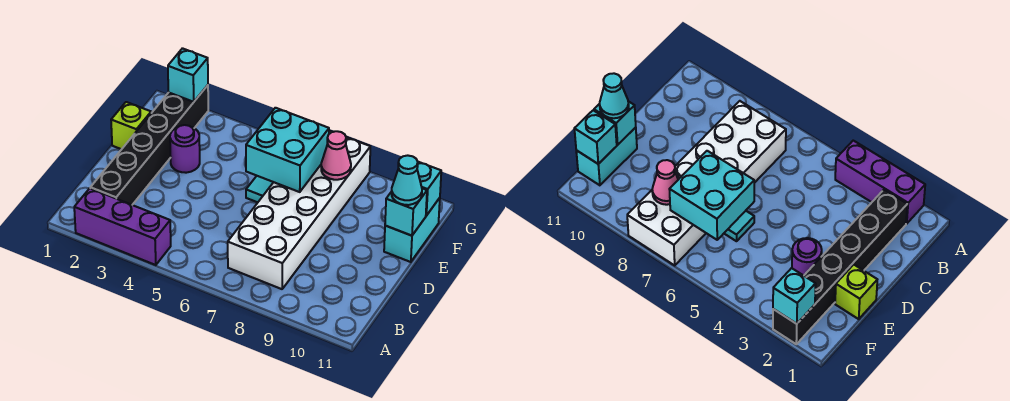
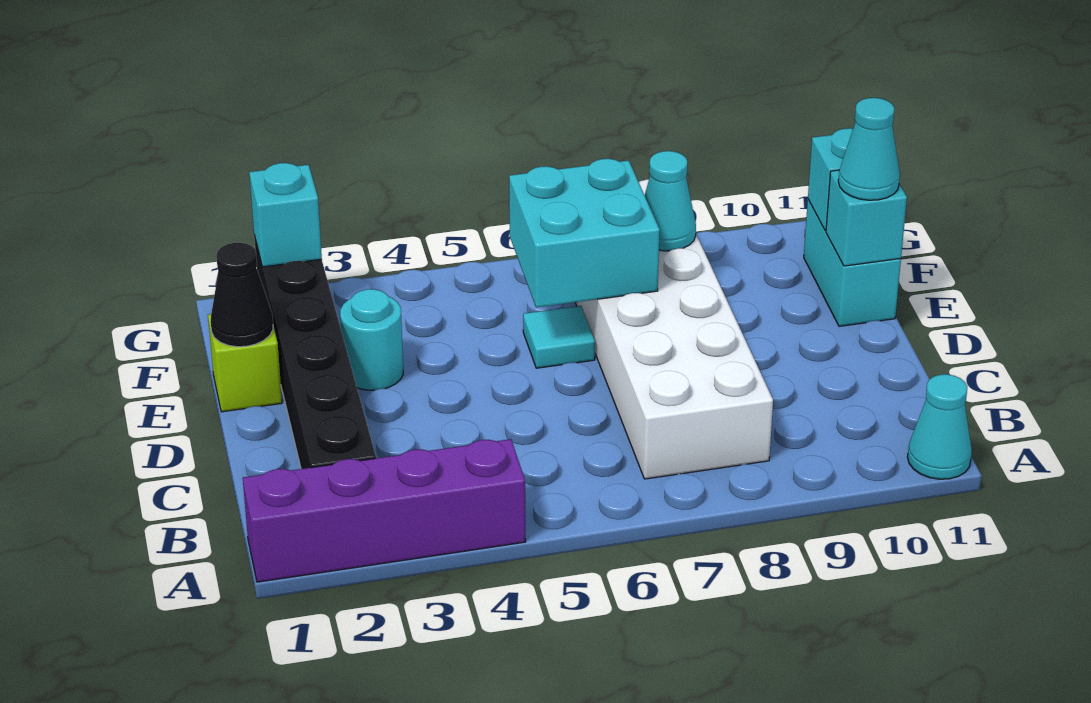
purple 1x3 brick [74,188,171,265] -> purple 1x4 brick [243,439,526,582]
none -> cyan 1x1 cone [908,374,972,479]
none -> black 1x1 cone [211,243,273,347]
purple 1x1 round brick [170,125,200,173] -> cyan 1x1 round brick [340,289,403,390]
pink 1x1 cone [321,131,351,180] -> cyan 1x1 cone [645,151,696,251]

